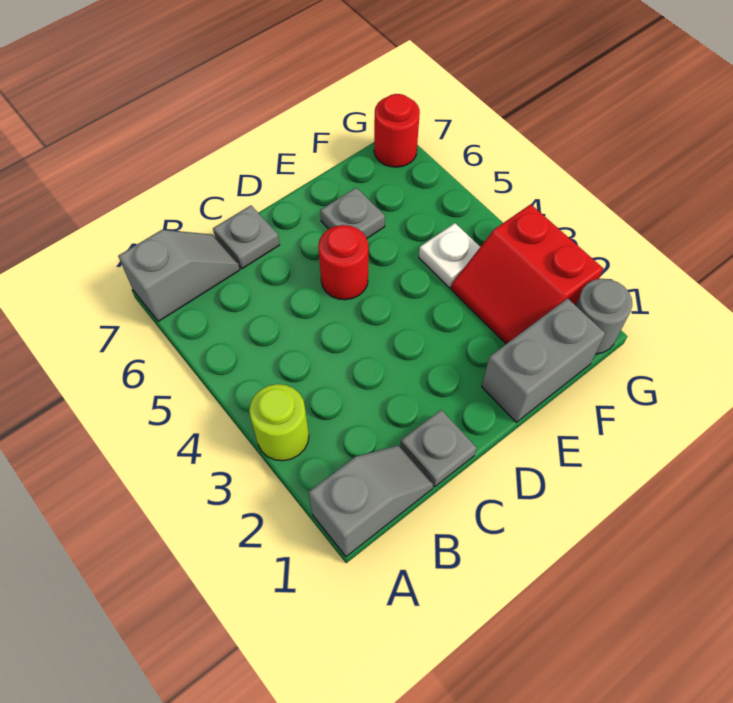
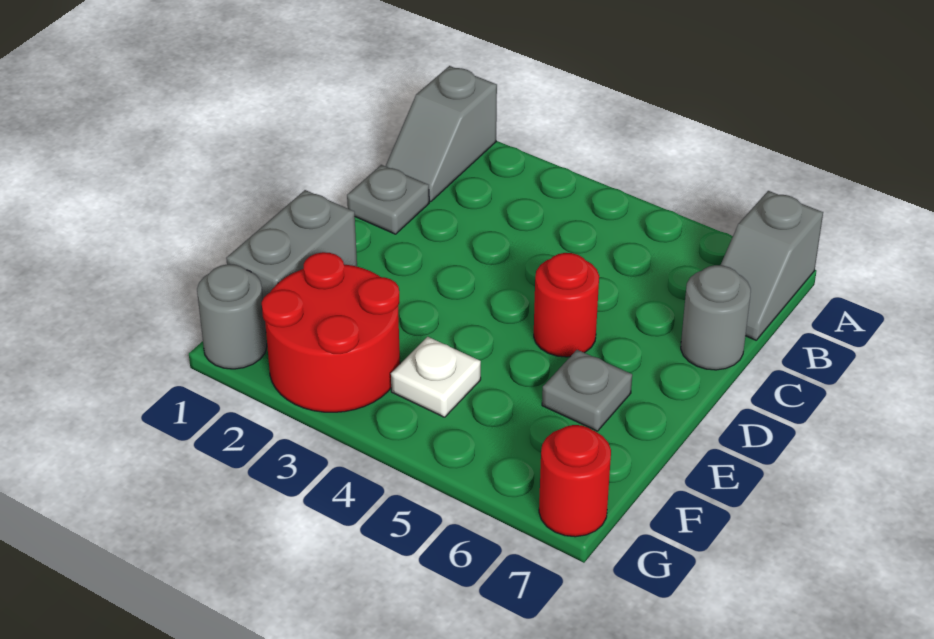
lime 1x1 round brick [249,384,309,461] -> none
grey 1x1 plate [213,205,279,269] -> grey 1x1 round brick [681,265,751,370]
red 2x2 slope [451,204,603,344] -> red 2x2 round brick [262,252,400,412]

